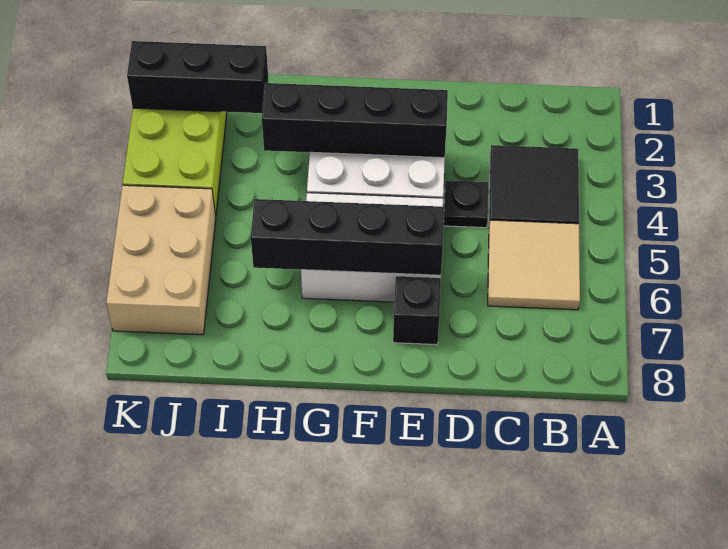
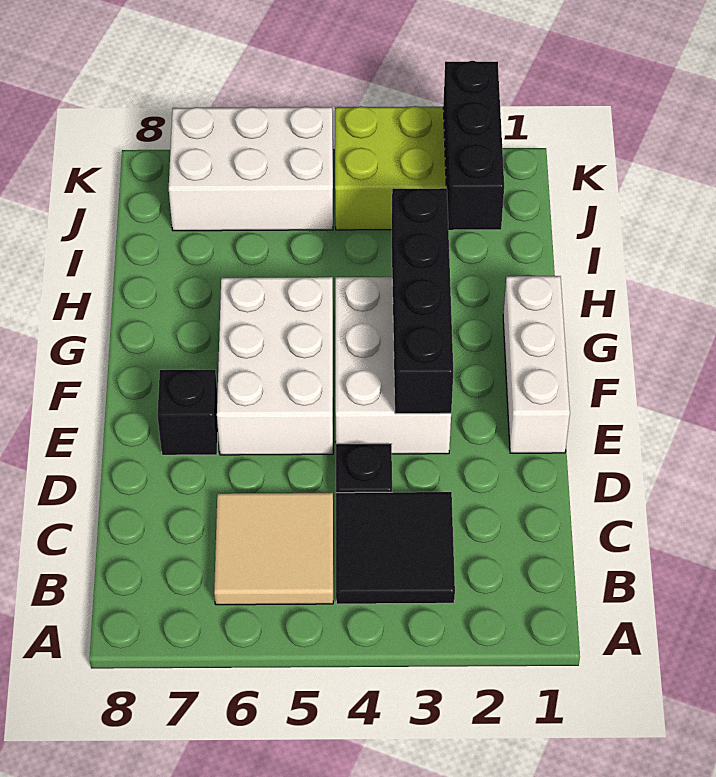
none -> white 1x3 brick [503,276,570,453]
black 1x4 brick [251,199,444,275] -> none
tan 2x3 brick [106,185,216,335] -> white 2x3 brick [169,107,333,231]

